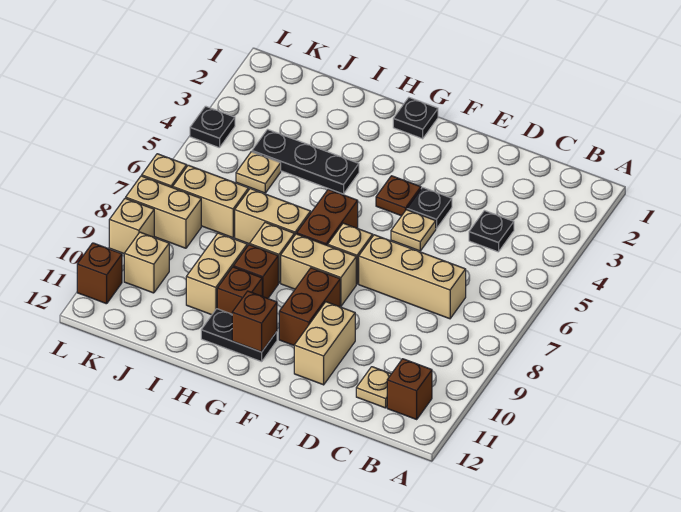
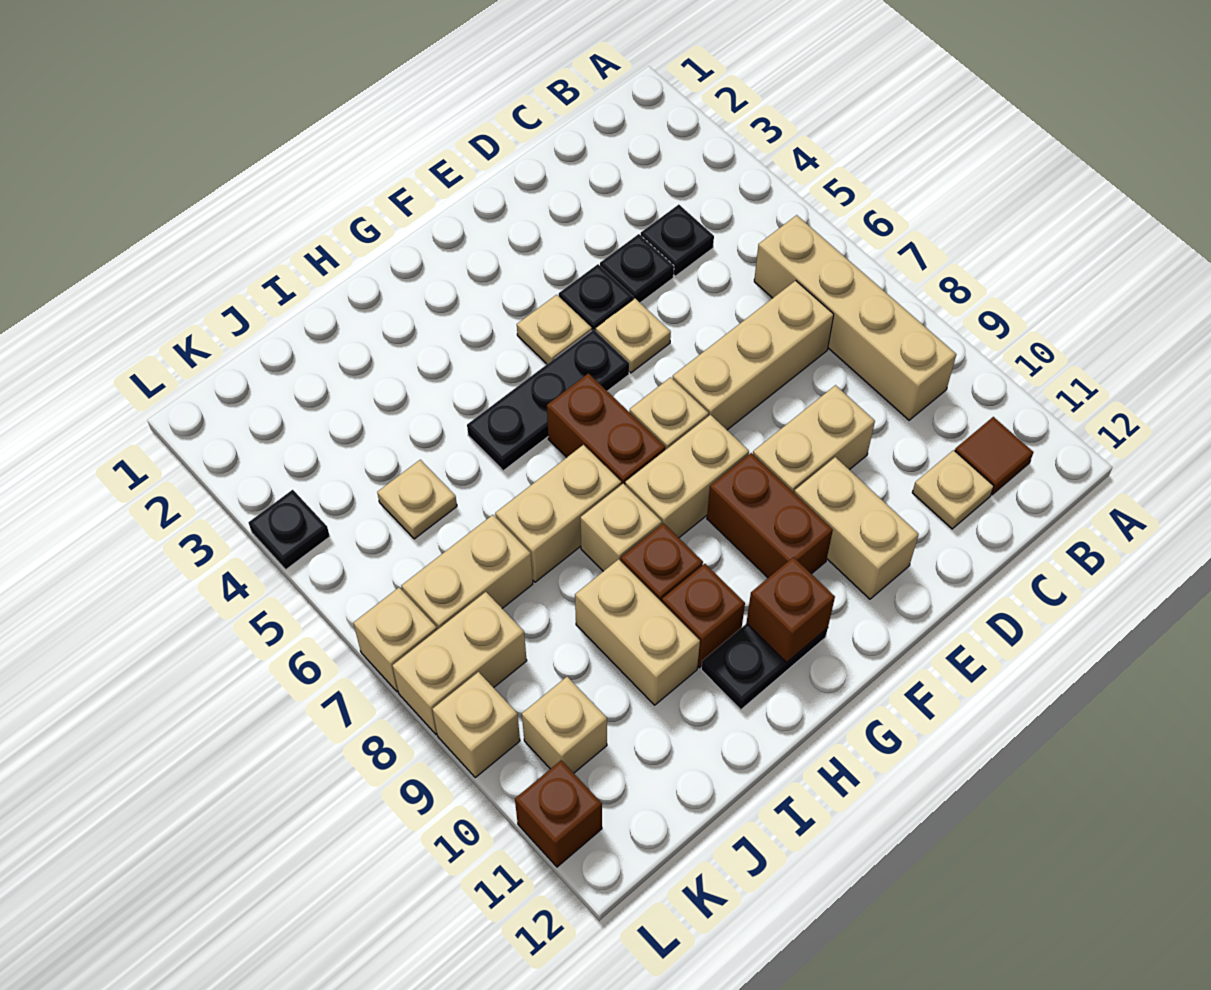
none -> tan 1x4 brick [754,215,956,420]
brown 1x1 brick [387,359,432,419] -> brown 1x1 tile [955,417,1033,495]
none -> tan 1x2 brick [753,385,875,493]
brown 1x1 plate [376,176,421,216] -> tan 1x1 plate [517,295,592,364]
black 1x1 plate [393,98,438,139] -> black 1x1 plate moved to [600,234,674,303]
black 1x3 plate [252,129,359,194] -> black 1x3 plate moved to [467,329,629,471]

